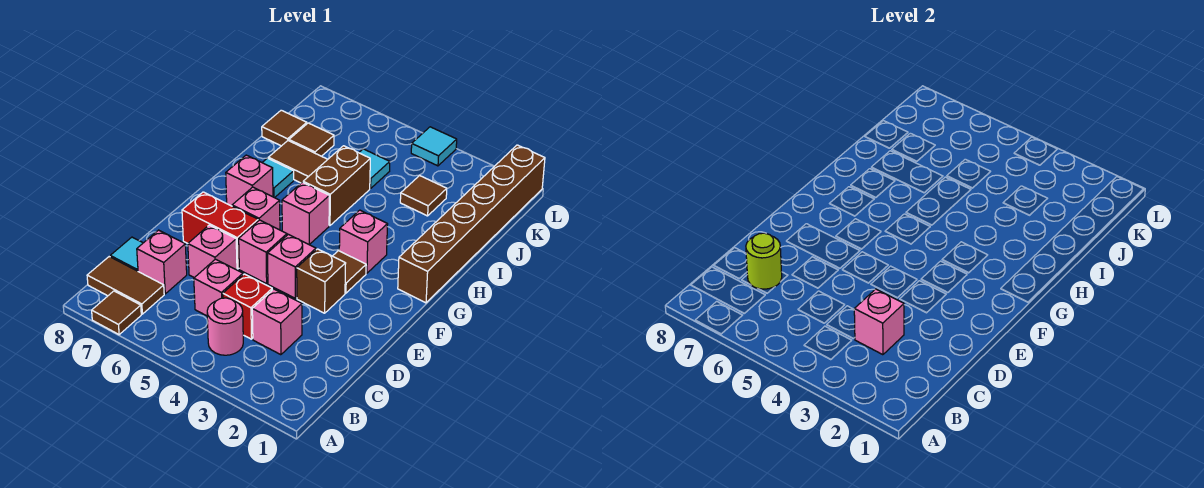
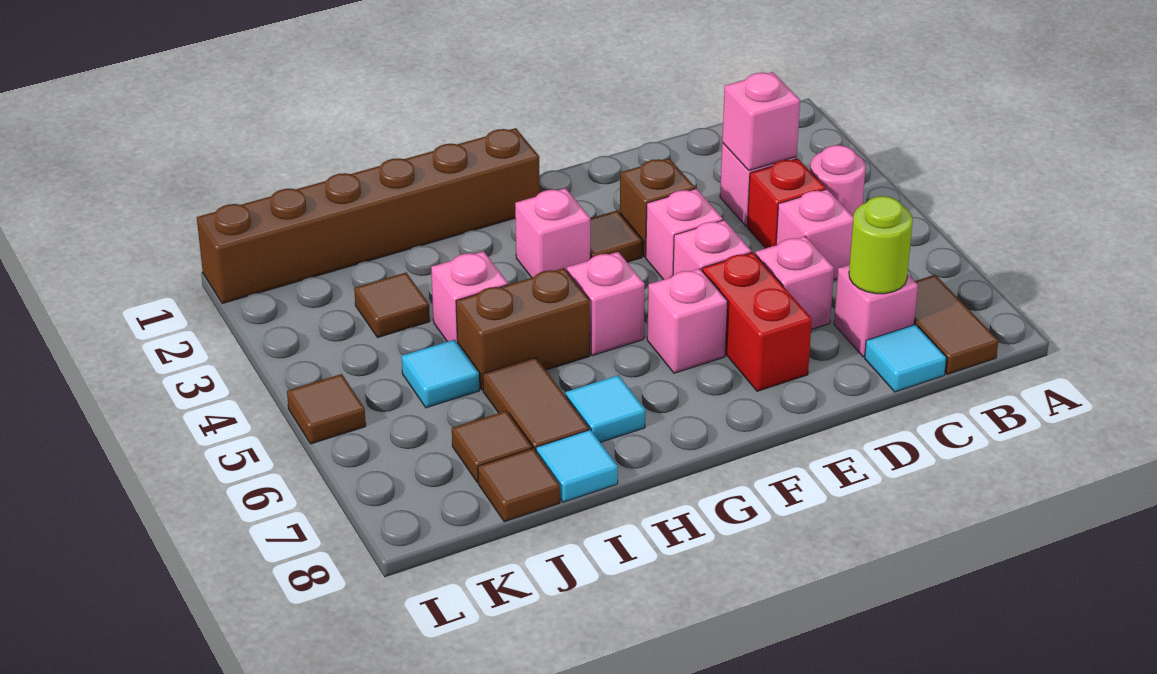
brown 1x1 tile [92,291,141,334] -> brown 1x1 tile moved to [287,374,366,444]
pink 1x1 brick [226,155,273,206] -> pink 1x1 brick moved to [431,251,508,343]
cyan 1x1 tile [411,127,457,166] -> cyan 1x1 tile moved to [536,430,618,502]

